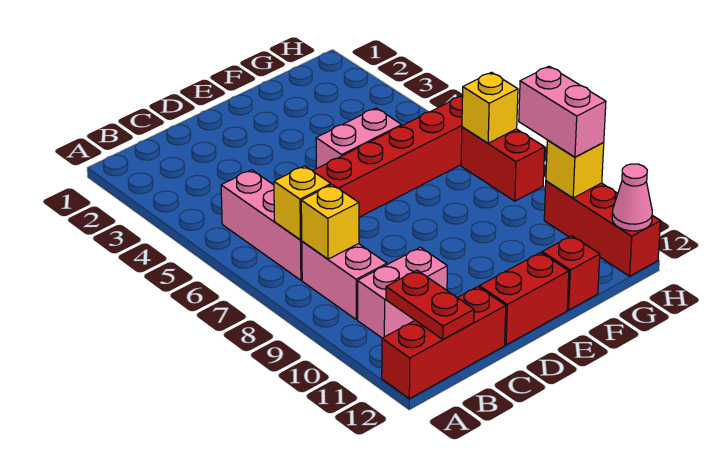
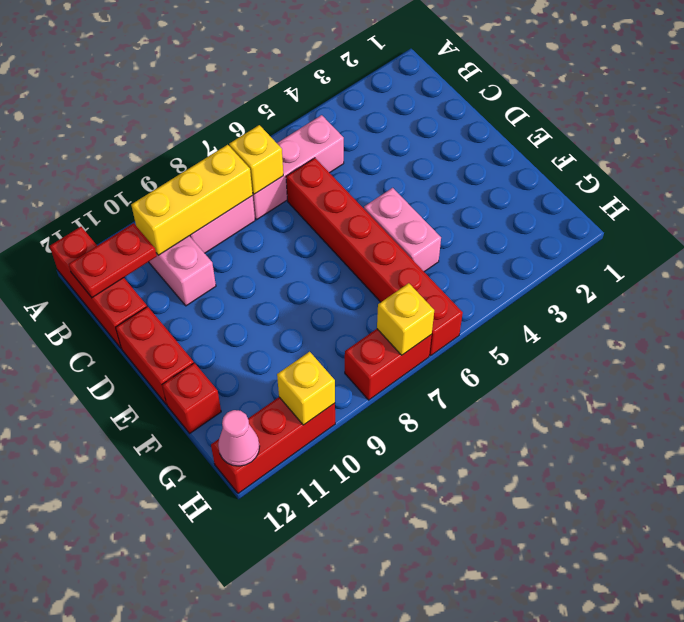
yellow 1x1 brick [301,185,359,259] -> yellow 1x3 brick [131,145,253,255]
pink 1x2 brick [519,66,606,157] -> none

